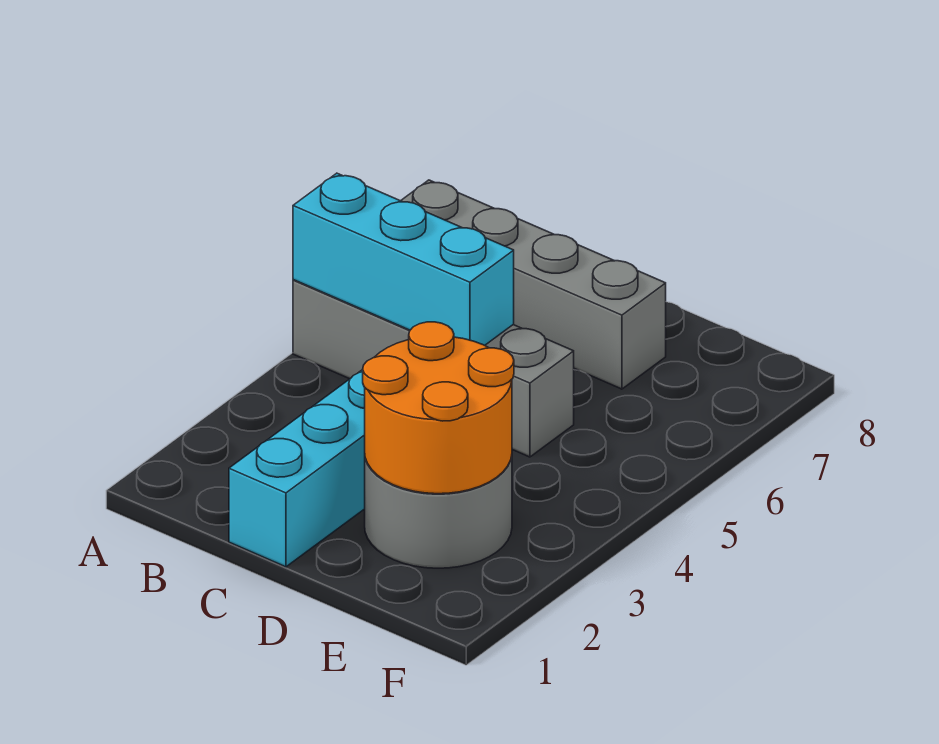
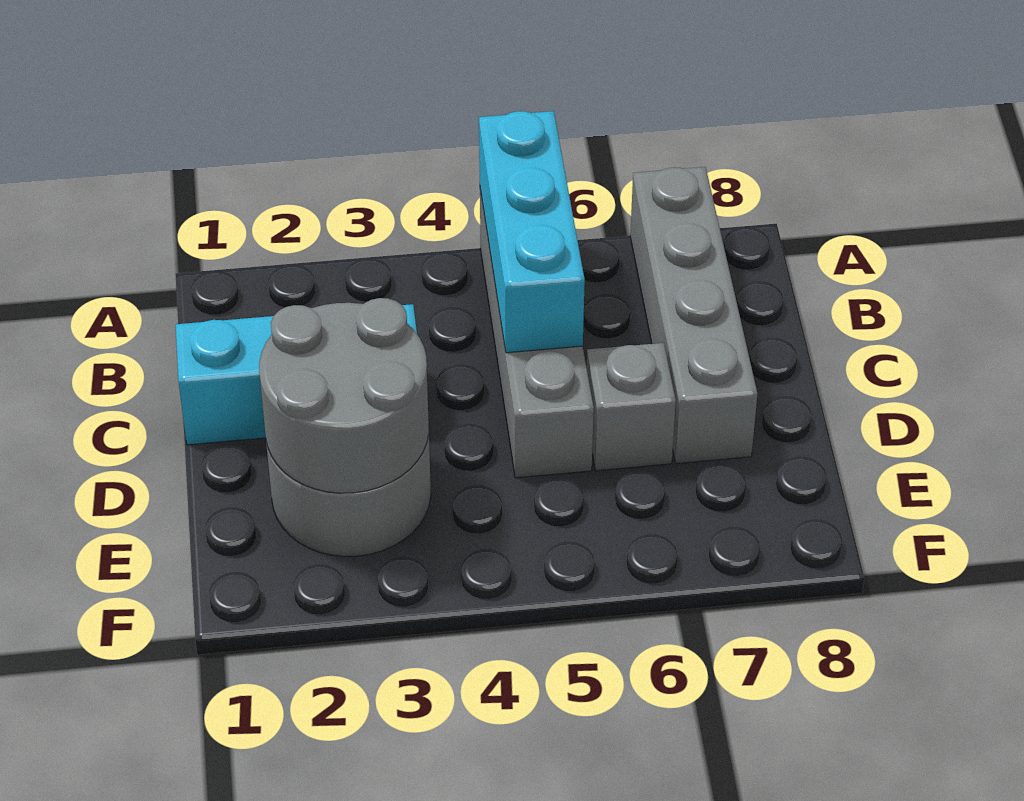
orange 2x2 round brick [363,322,514,494] -> grey 2x2 round brick [259,298,429,493]
none -> grey 1x1 brick [587,343,676,471]

